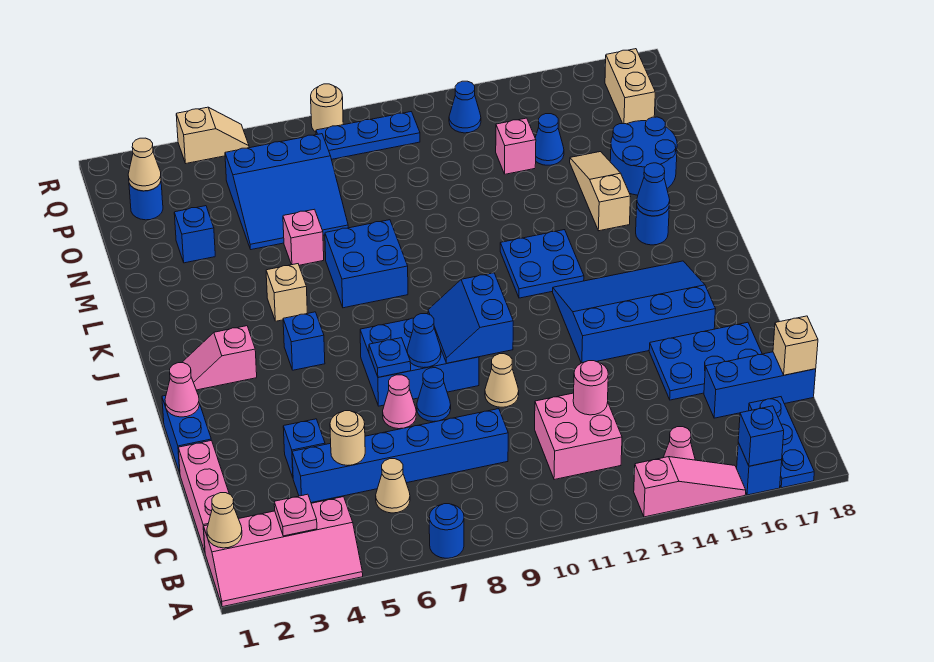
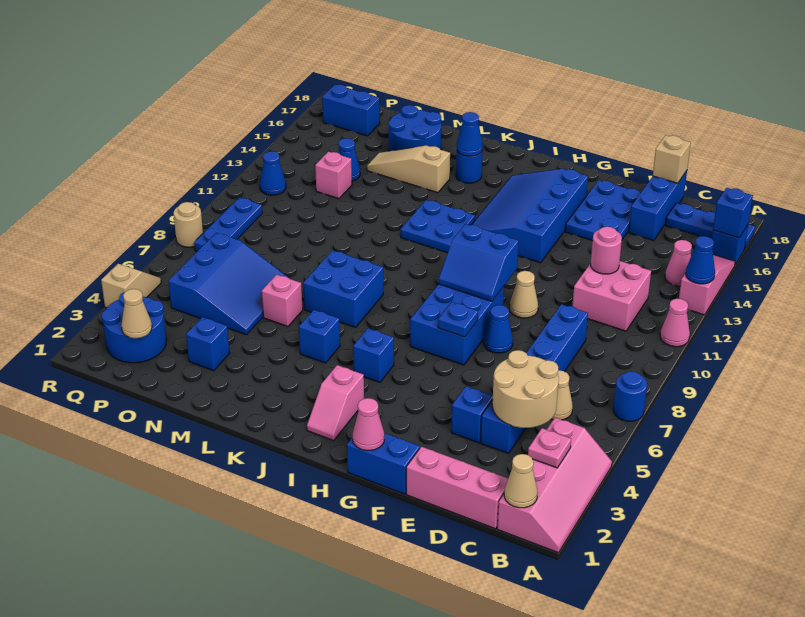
tan 1x1 round brick [330,411,365,465] -> tan 2x2 round brick [492,350,559,428]
pink 1x1 cone [383,375,416,429] -> pink 1x1 cone moved to [660,299,690,347]
blue 1x1 cone [407,314,441,368] -> blue 1x1 cone moved to [686,236,715,284]
tan 1x1 brick [266,264,307,321] -> blue 1x1 brick [299,310,340,363]
blue 1x1 round brick [129,182,163,220] -> blue 2x2 round brick [101,292,166,363]
tan 1x2 brick [605,49,655,124] -> blue 1x2 brick [322,85,380,136]

